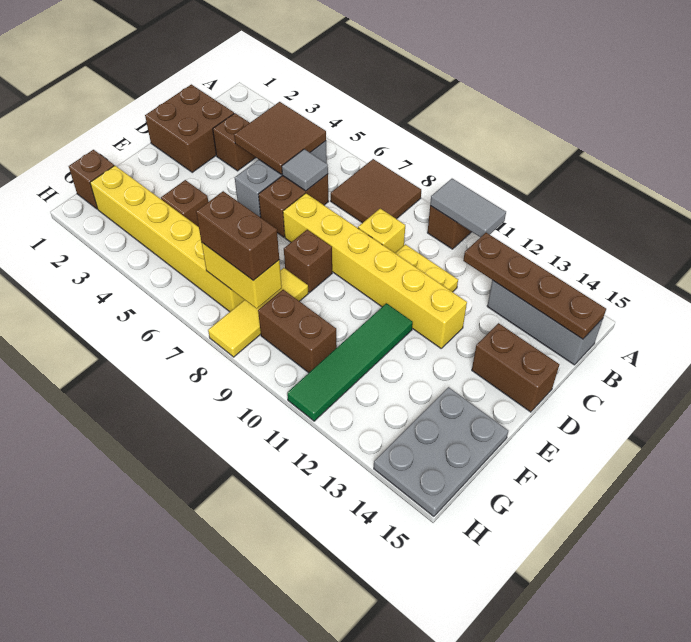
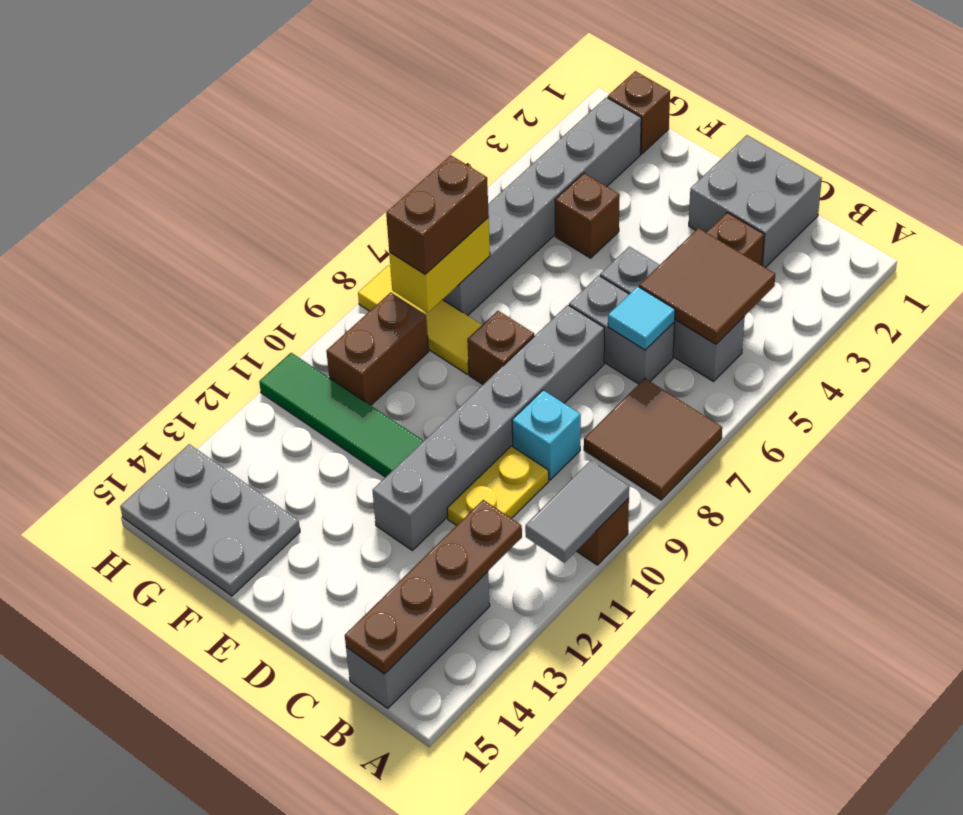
brown 2x2 brick [145,84,234,172] -> grey 2x2 brick [689,135,822,268]
brown 1x2 brick [259,174,328,237] -> grey 1x2 brick [569,275,675,384]
grey 1x1 tile [282,149,328,191] -> cyan 1x1 tile [608,286,675,350]
yellow 1x1 brick [358,209,405,253] -> cyan 1x1 brick [512,390,581,480]
yellow 1x6 brick [283,193,467,348] -> grey 1x6 brick [372,305,604,550]
brown 1x2 brick [472,323,560,412] -> none
yellow 1x6 brick [90,166,244,312] -> grey 1x6 brick [443,97,641,316]

